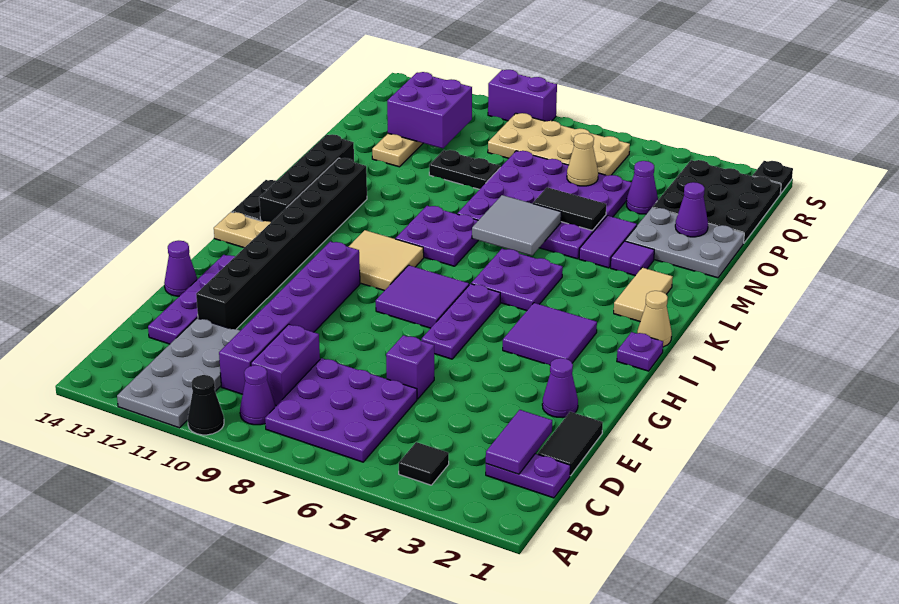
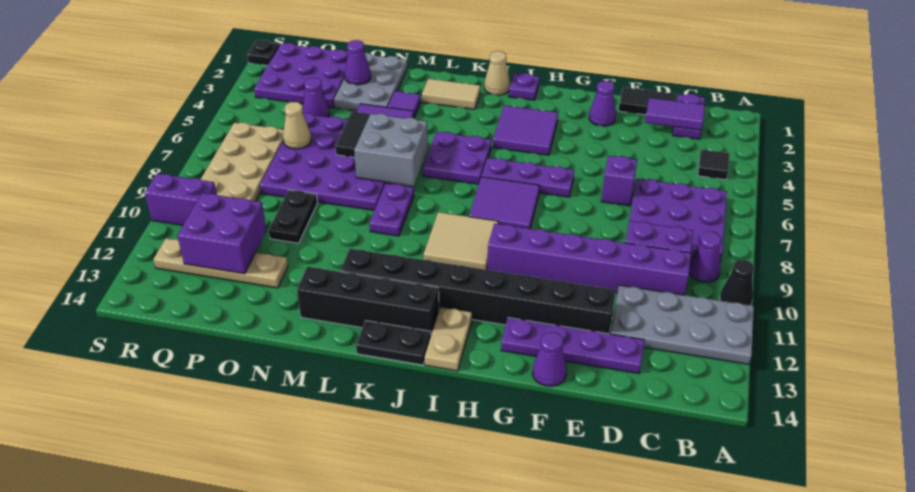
purple 2x2 plate [395,206,478,266] -> purple 1x2 plate [370,183,414,236]
grey 2x2 tile [472,195,561,256] -> grey 2x2 brick [354,114,428,186]
black 3x3 plate [652,160,781,243] -> purple 3x3 plate [254,43,348,108]
purple 1x2 brick [488,70,557,121] -> purple 1x2 brick turned to [145,174,217,225]

